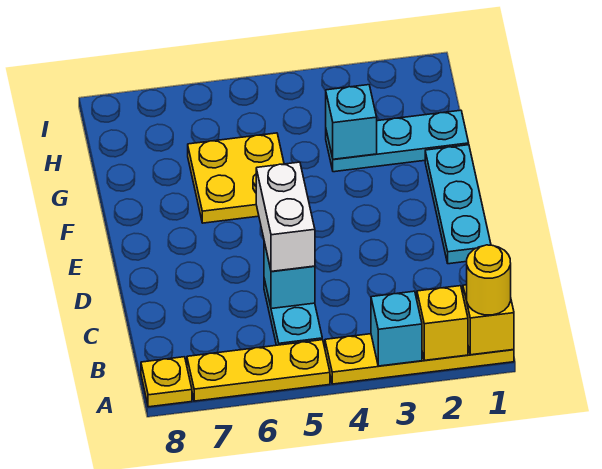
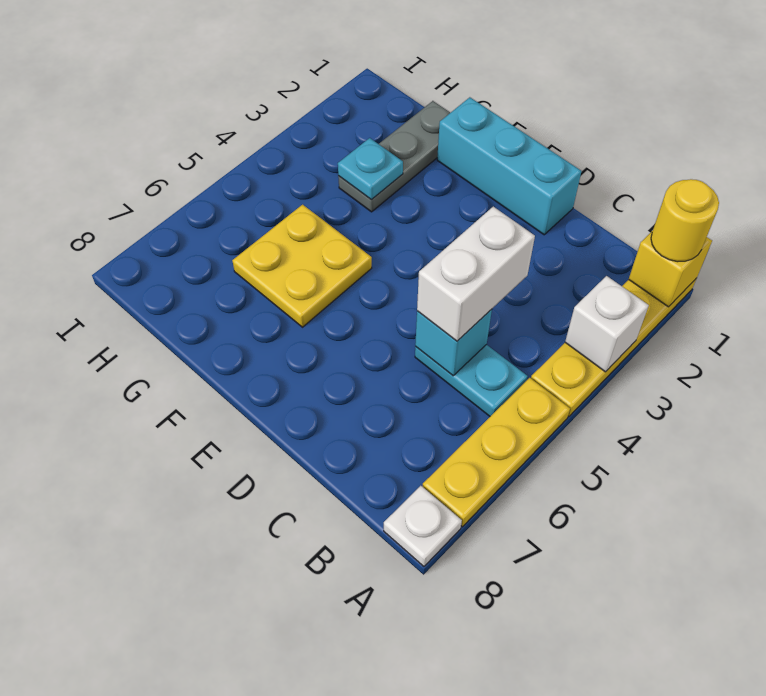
yellow 1x1 brick [417,286,468,360] -> none
cyan 1x1 brick [371,291,422,366] -> white 1x1 brick [565,276,649,372]
yellow 1x1 plate [141,357,192,407] -> white 1x1 plate [384,486,462,566]
white 1x2 brick [256,162,315,271] -> white 1x2 brick turned to [417,207,535,341]
cyan 1x3 plate [425,145,491,264] -> cyan 1x3 brick [437,97,581,235]
cyan 1x3 plate [326,110,469,172] -> grey 1x3 plate [338,101,450,212]
cyan 1x1 brick [326,85,377,159] -> cyan 1x1 plate [338,138,403,199]

